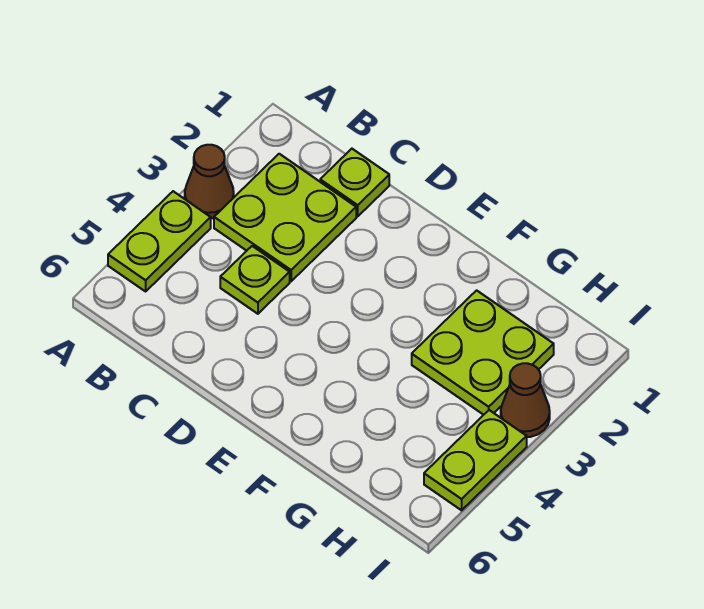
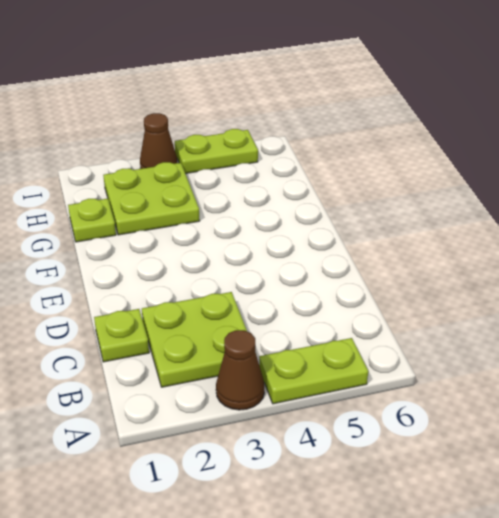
lime 1x1 plate [220,246,290,314] -> lime 1x1 plate moved to [68,199,116,242]

